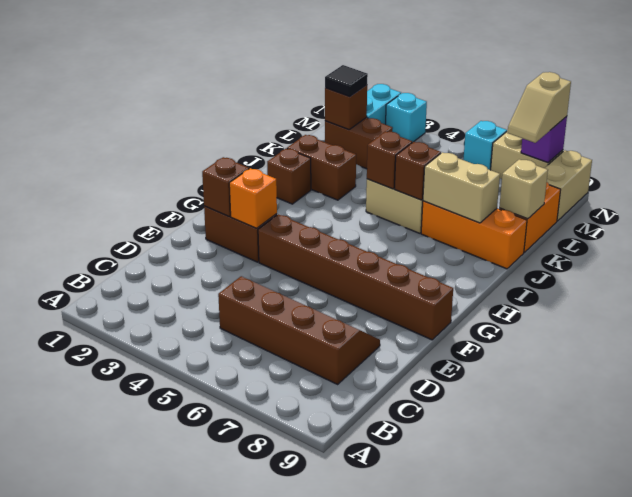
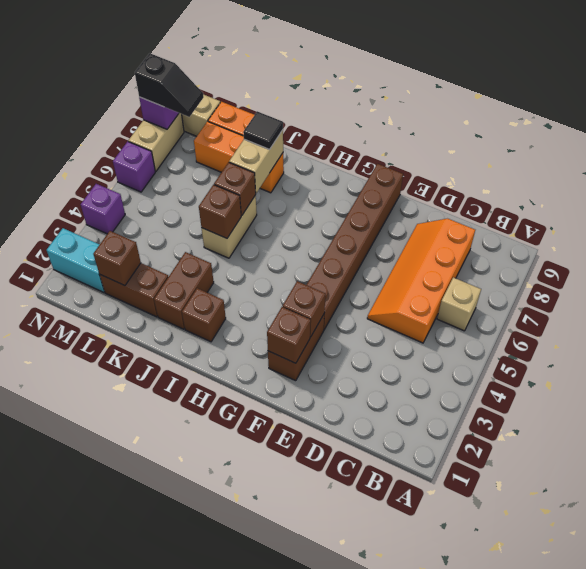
brown 2x4 slope [218,276,380,384] -> orange 2x4 slope [367,219,475,343]
orange 1x1 brick [229,168,277,228] -> brown 1x1 brick [283,281,325,337]
orange 1x3 brick [421,201,527,269] -> orange 1x3 brick turned to [194,122,284,193]
tan 1x1 brick [499,159,548,219] -> tan 1x1 brick moved to [437,277,481,331]
brown 1x2 brick [325,118,393,169] -> brown 1x2 brick turned to [100,263,168,317]
black 1x1 tile [325,65,368,97] -> black 1x1 tile moved to [243,111,283,149]
tan 1x2 slope [507,72,571,143] -> black 1x2 slope [135,53,204,117]
cyan 1x1 brick [386,93,427,143] -> none
none -> purple 1x1 brick [81,184,125,234]
cyan 1x1 brick [463,121,507,170] -> purple 1x1 brick [113,142,155,192]

